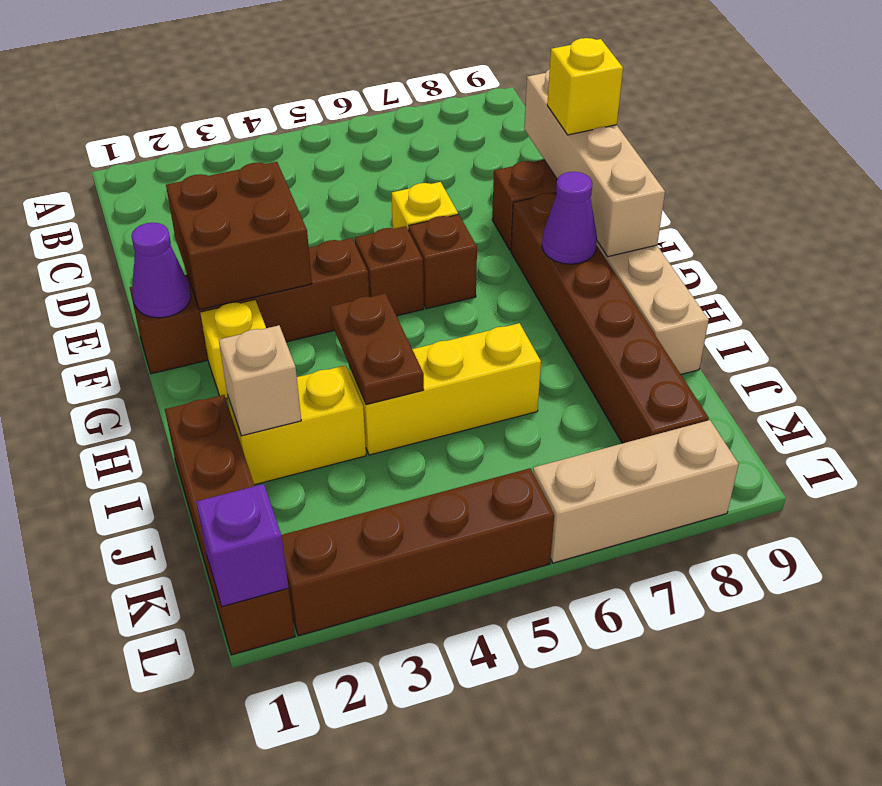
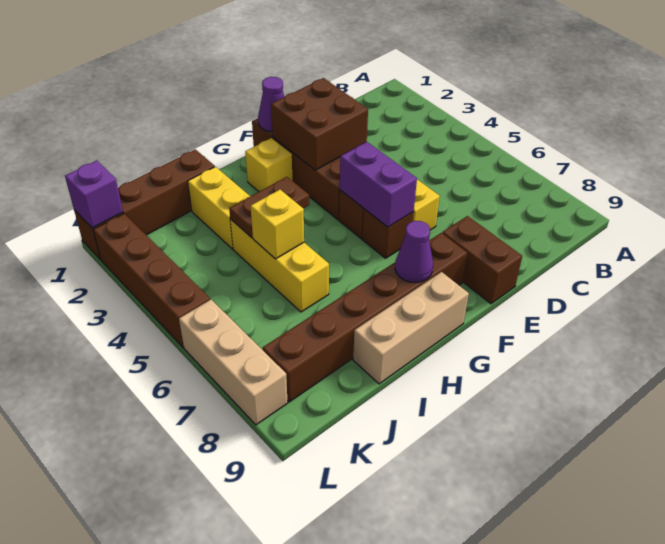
tan 1x4 brick [524,69,665,257] -> none
yellow 1x1 brick [547,38,623,135] -> yellow 1x1 brick moved to [250,190,304,259]
none -> purple 1x2 brick [340,142,417,227]
tan 1x1 brick [219,325,301,436] -> none

